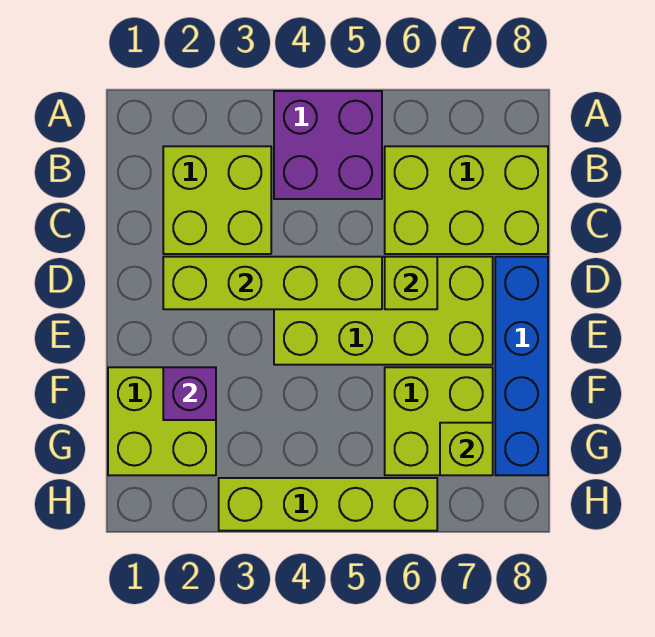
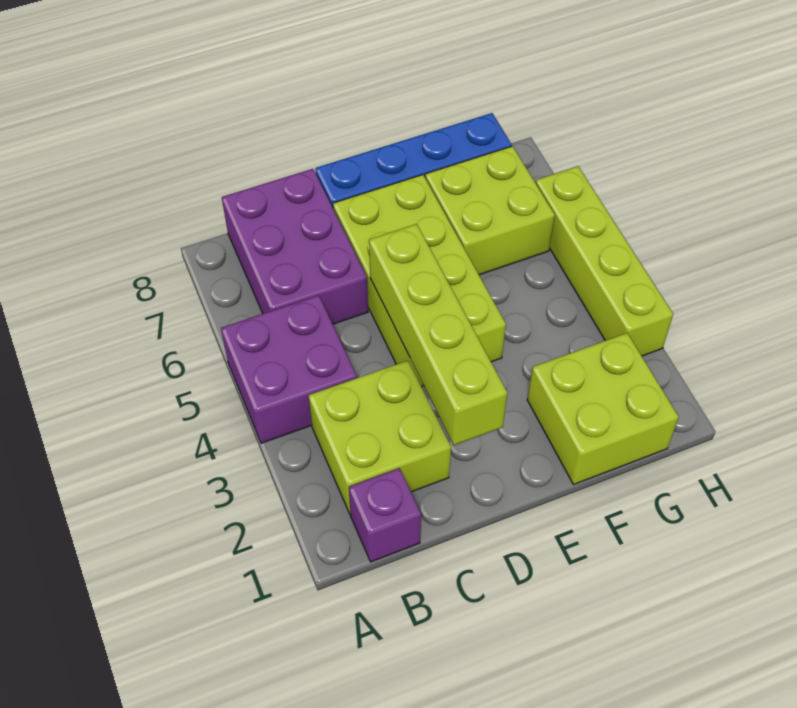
lime 2x3 brick [385,146,548,254] -> purple 2x3 brick [222,169,368,324]
lime 1x1 brick [385,257,437,309] -> none
purple 1x1 brick [163,367,216,420] -> purple 1x1 brick moved to [349,468,421,562]
lime 1x1 brick [440,423,493,475] -> none

